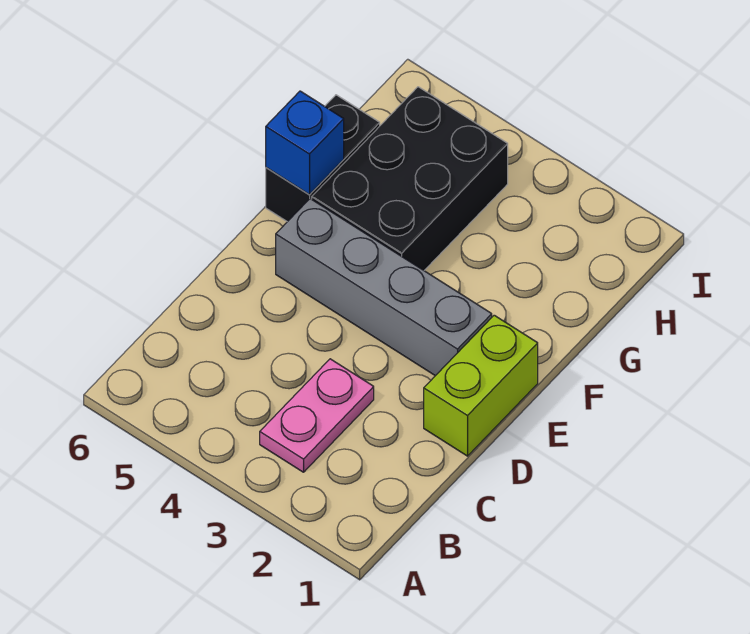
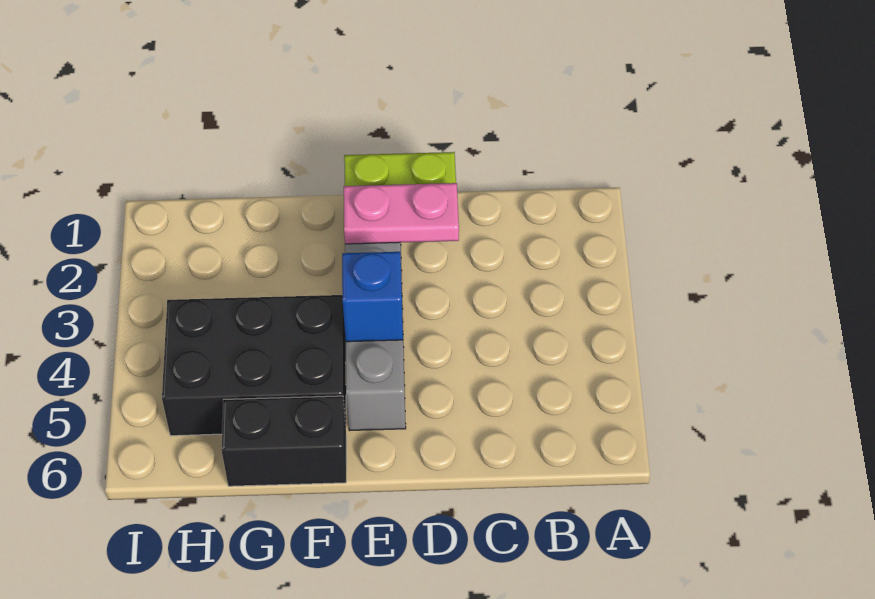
pink 1x2 plate [260,359,374,472] -> pink 1x2 plate moved to [344,183,459,244]
blue 1x1 brick [266,91,344,195] -> blue 1x1 brick moved to [342,252,403,342]

